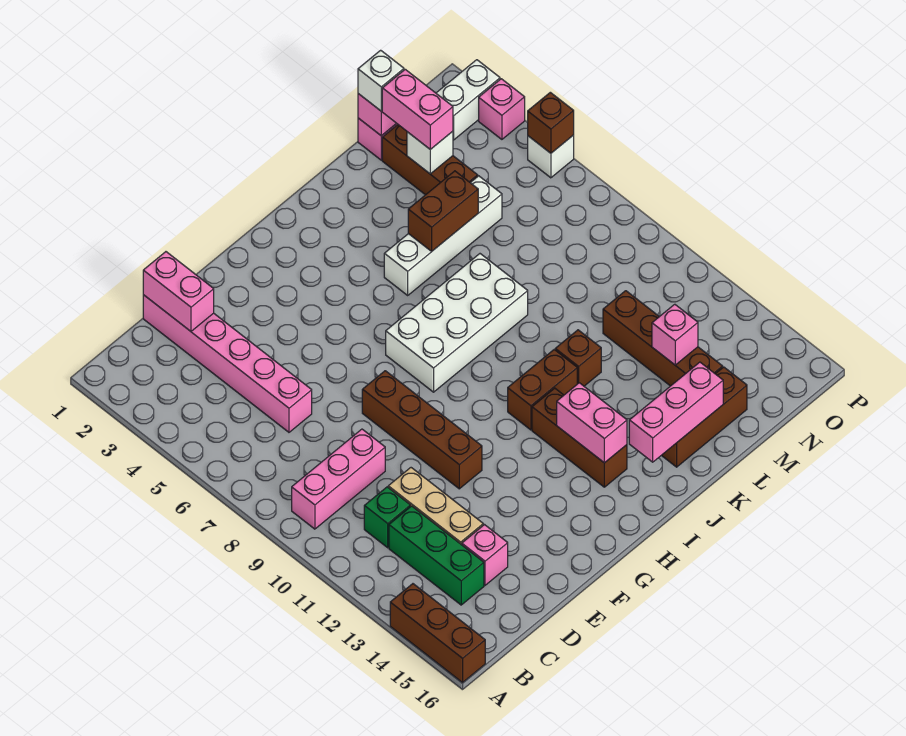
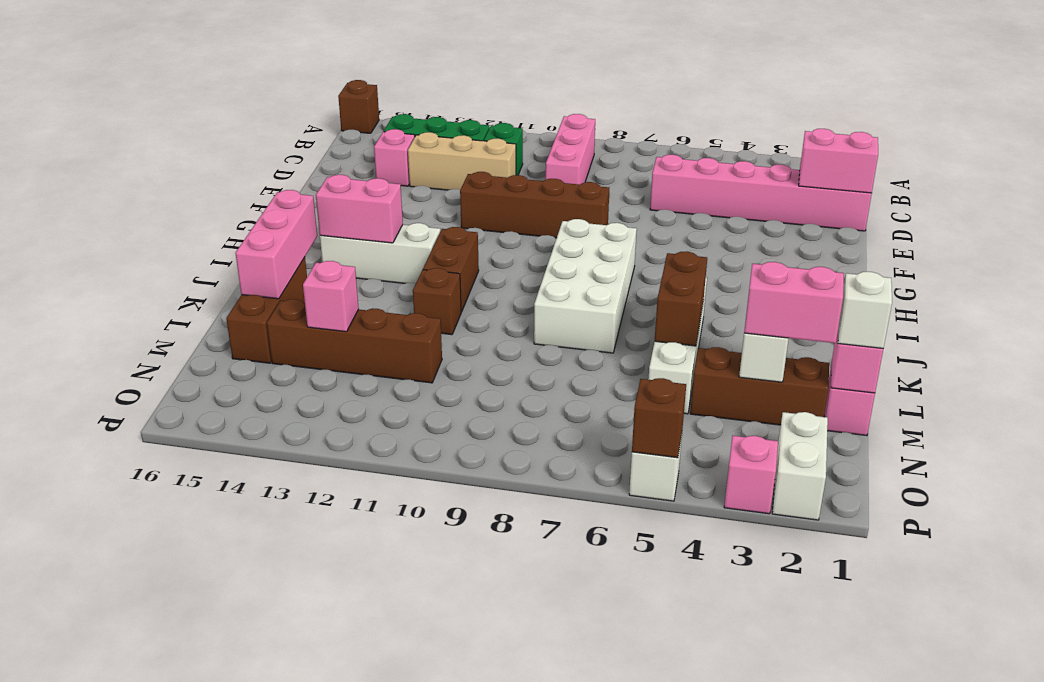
brown 1x3 brick [390,584,485,683] -> brown 1x1 brick [338,80,379,133]
brown 1x3 brick [532,388,627,487] -> white 1x3 brick [320,223,440,284]

